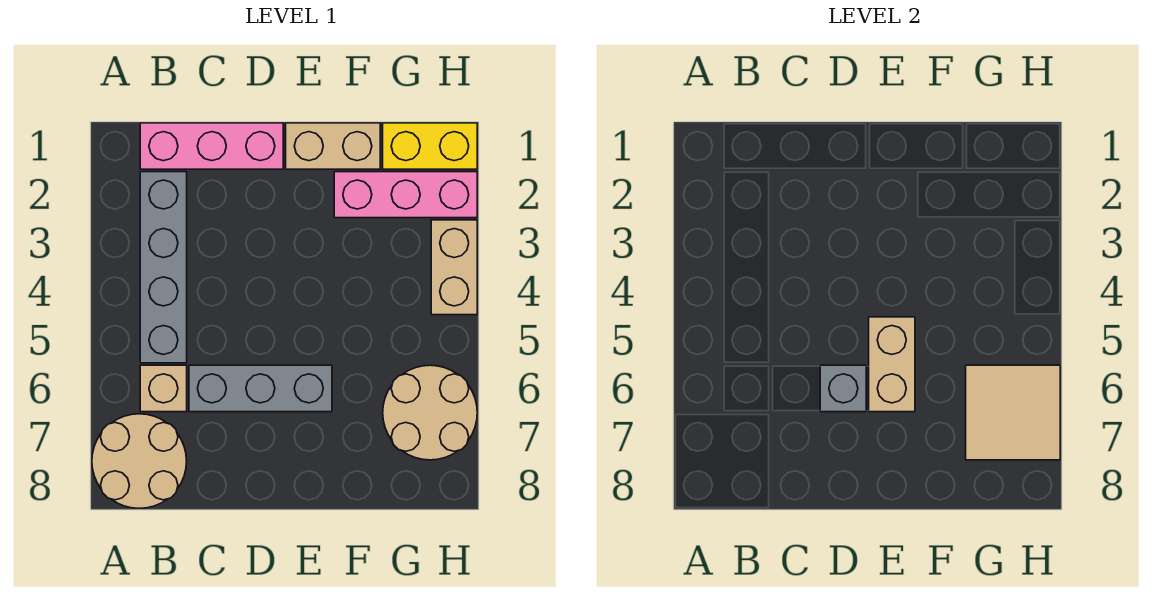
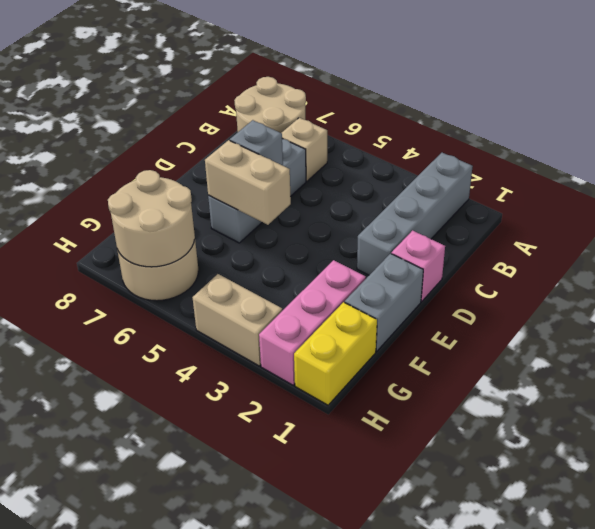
pink 1x3 brick [140,123,283,169] -> pink 1x1 brick [391,230,445,302]
grey 1x4 brick [140,172,187,363] -> grey 1x4 brick turned to [357,153,473,275]
tan 1x2 brick [286,123,380,169] -> grey 1x2 brick [345,254,423,351]
tan 2x2 tile [966,365,1060,460] -> tan 2x2 round brick [108,170,195,267]

